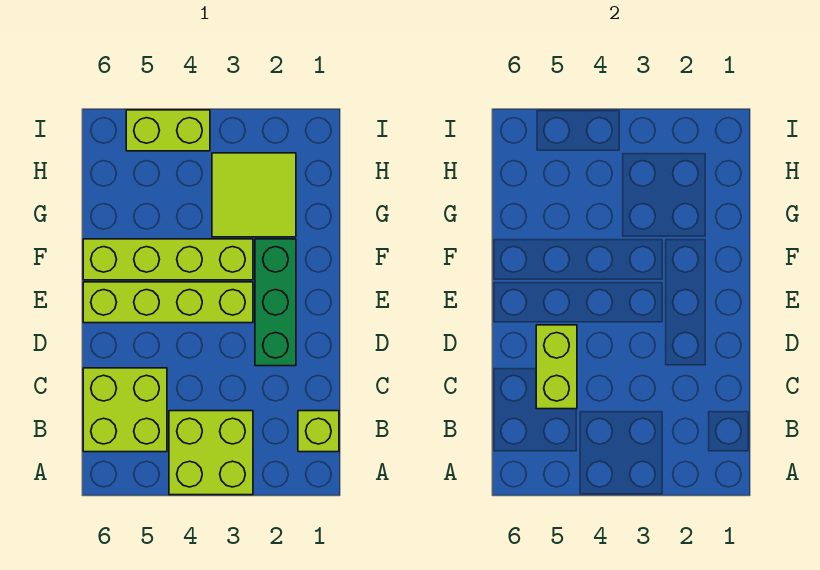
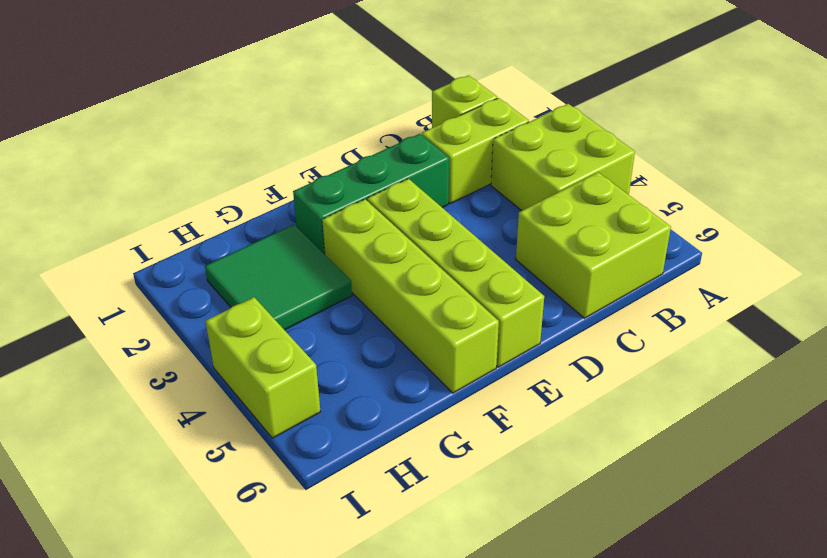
lime 1x2 brick [536,325,577,409] -> lime 1x2 brick moved to [422,98,529,203]
lime 2x2 tile [212,153,296,237] -> green 2x2 tile [205,224,352,330]

